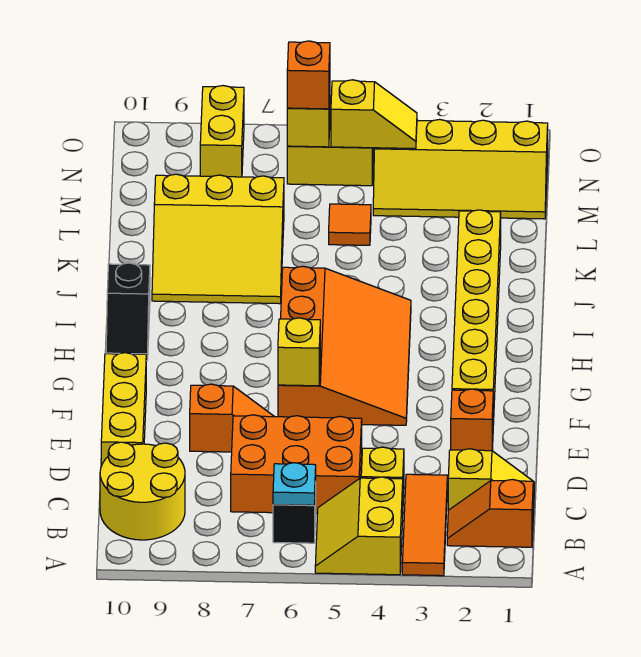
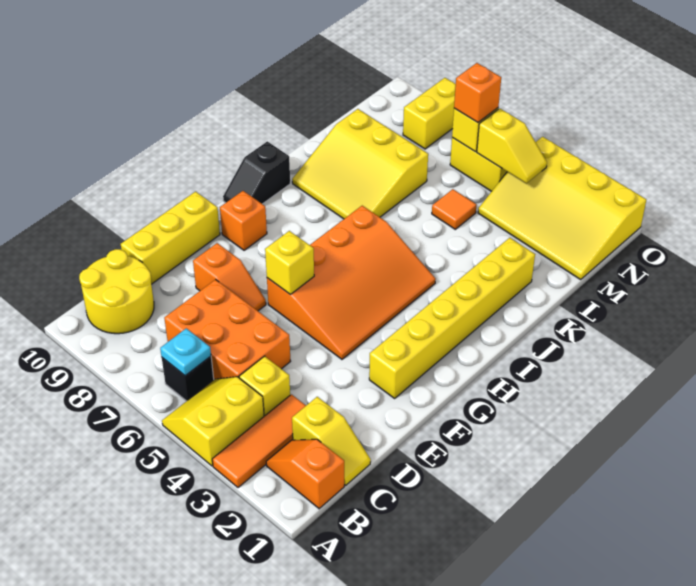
orange 1x1 brick [451,389,493,451] -> orange 1x1 brick moved to [220,191,267,250]
yellow 2x4 slope [373,119,548,219] -> yellow 3x4 slope [478,137,646,279]

